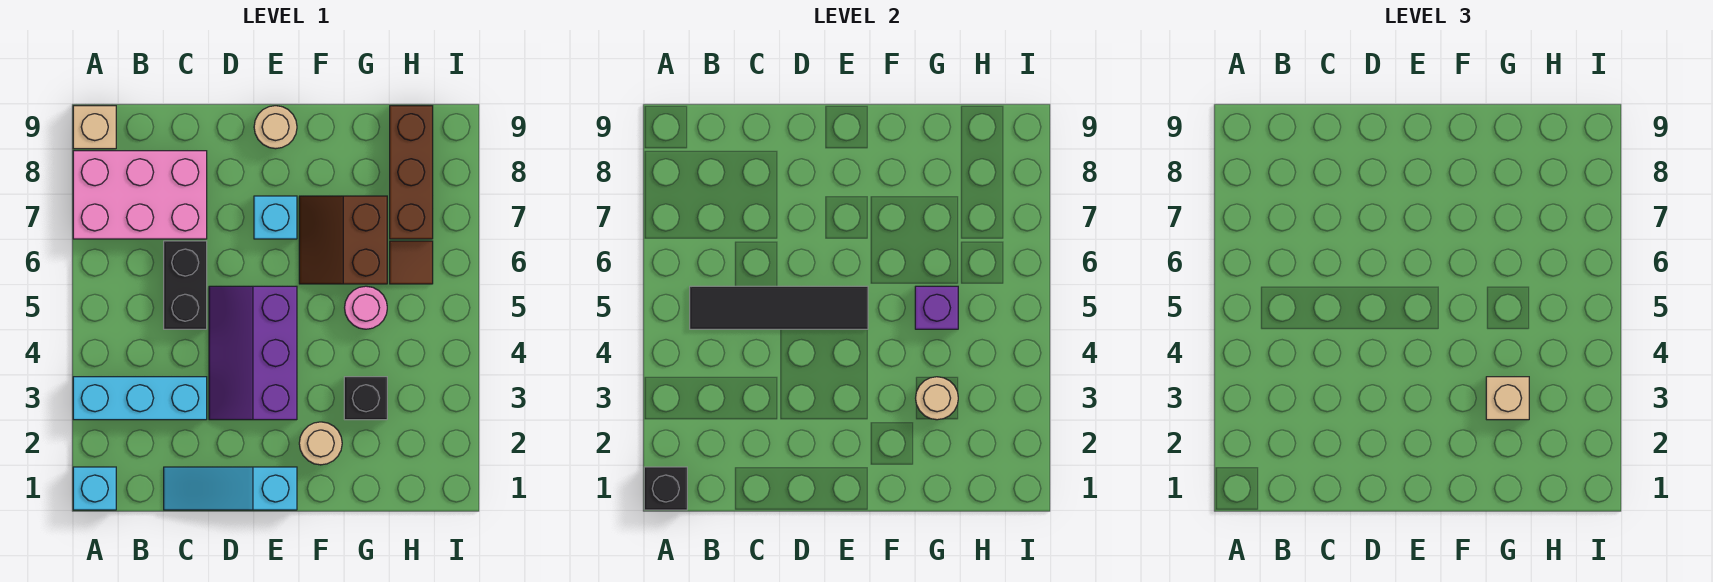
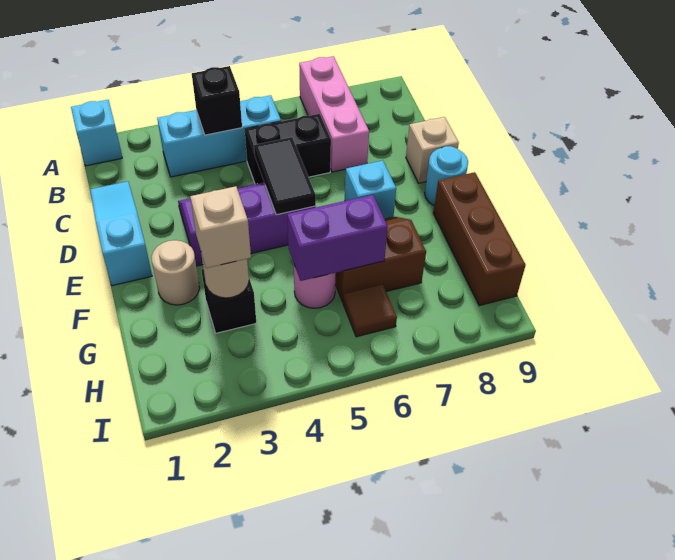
black 1x1 brick [644,467,687,510] -> black 1x1 brick moved to [192,66,242,135]
cyan 1x3 brick [73,377,207,420] -> cyan 1x3 brick turned to [157,95,281,177]
pink 2x3 brick [73,151,207,239] -> pink 1x3 brick [299,56,369,172]
tan 1x1 brick [73,106,116,149] -> tan 1x1 brick moved to [406,117,459,183]
black 1x4 tile [690,286,868,329] -> black 1x2 tile [254,137,316,215]
tan 1x1 round brick [254,106,297,149] -> cyan 1x1 round brick [425,146,468,205]
purple 1x1 brick [915,286,958,329] -> purple 1x2 brick [287,195,388,281]
brown 1x3 brick [390,106,433,239] -> brown 1x3 brick turned to [433,172,526,306]

